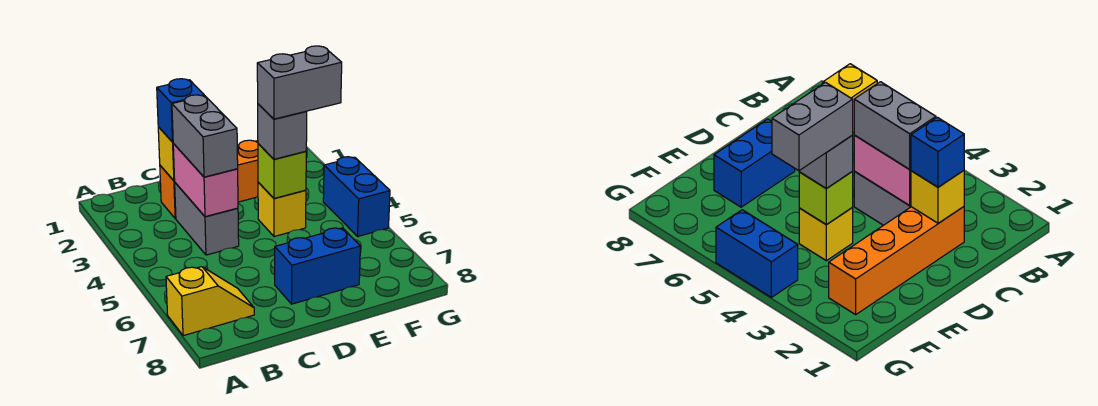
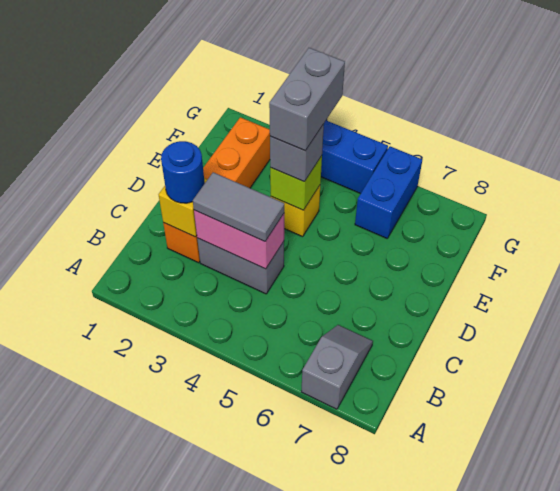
yellow 1x2 slope [166,267,254,336] -> grey 1x2 slope [301,325,373,409]
blue 1x1 brick [157,79,204,142] -> blue 1x1 round brick [161,141,205,203]
grey 1x2 brick [172,95,238,177] -> grey 1x2 tile [193,172,284,242]
blue 1x2 brick [275,228,360,304] -> blue 1x2 brick moved to [355,146,422,238]

